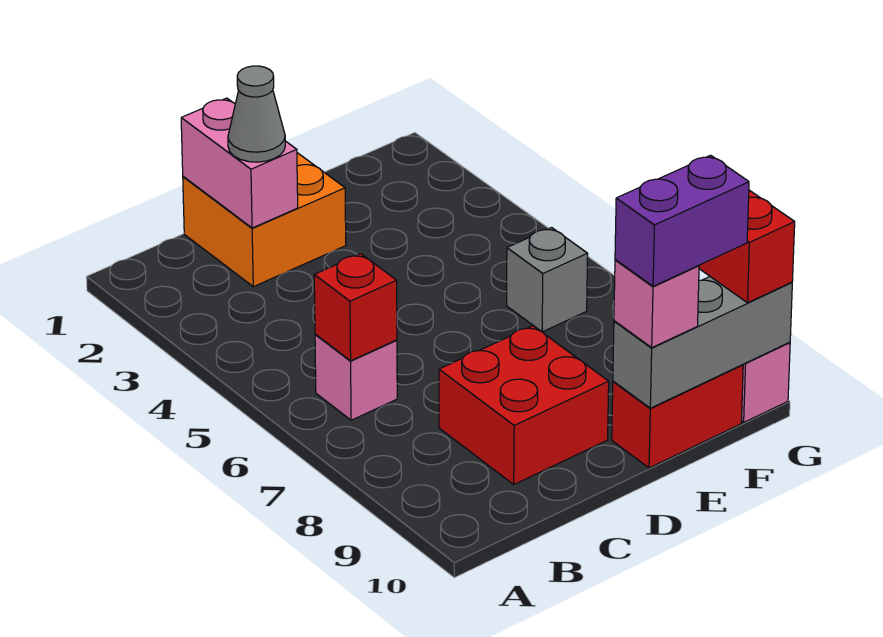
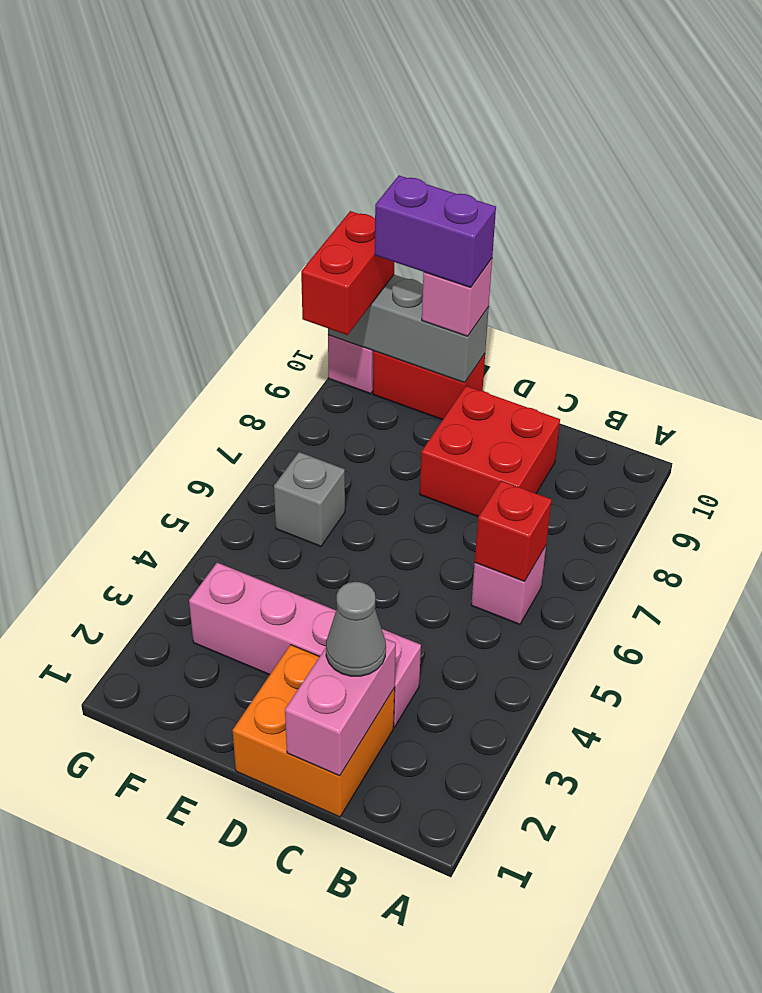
none -> pink 1x4 brick [189,563,421,727]

